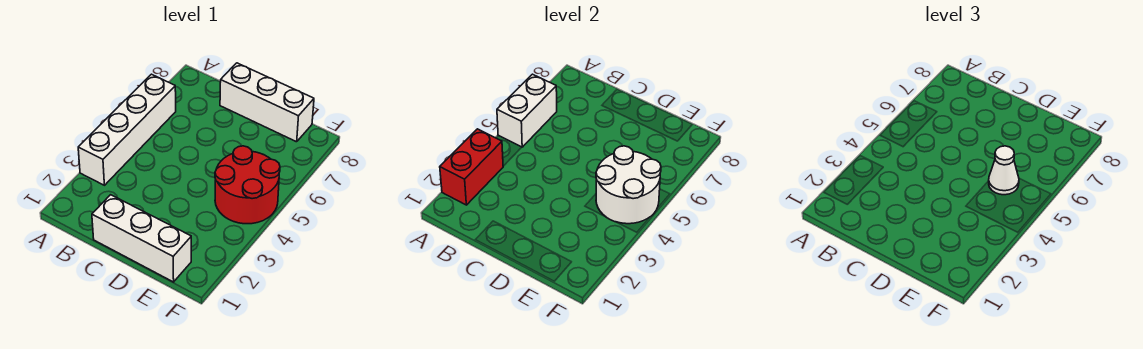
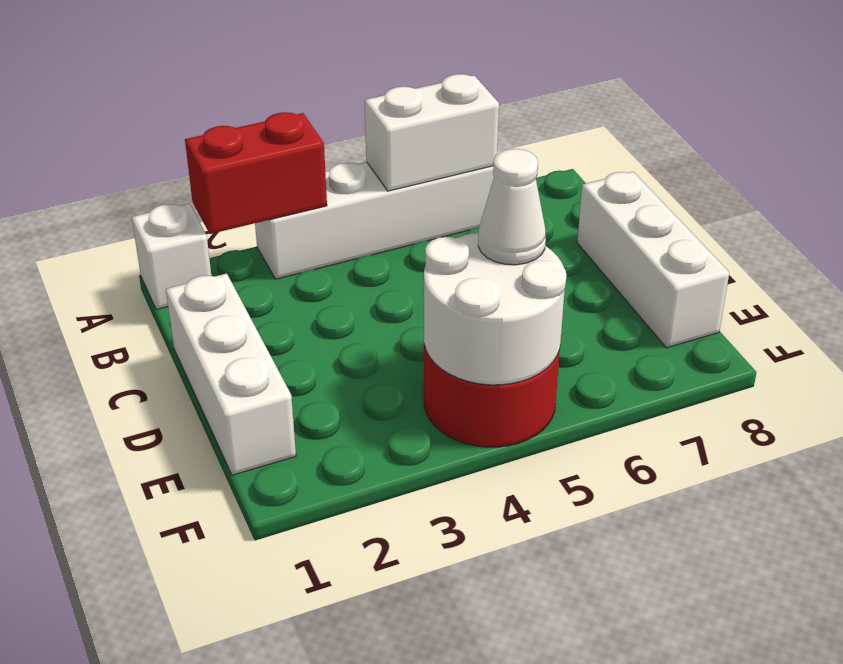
none -> white 1x1 brick [132,203,211,310]

